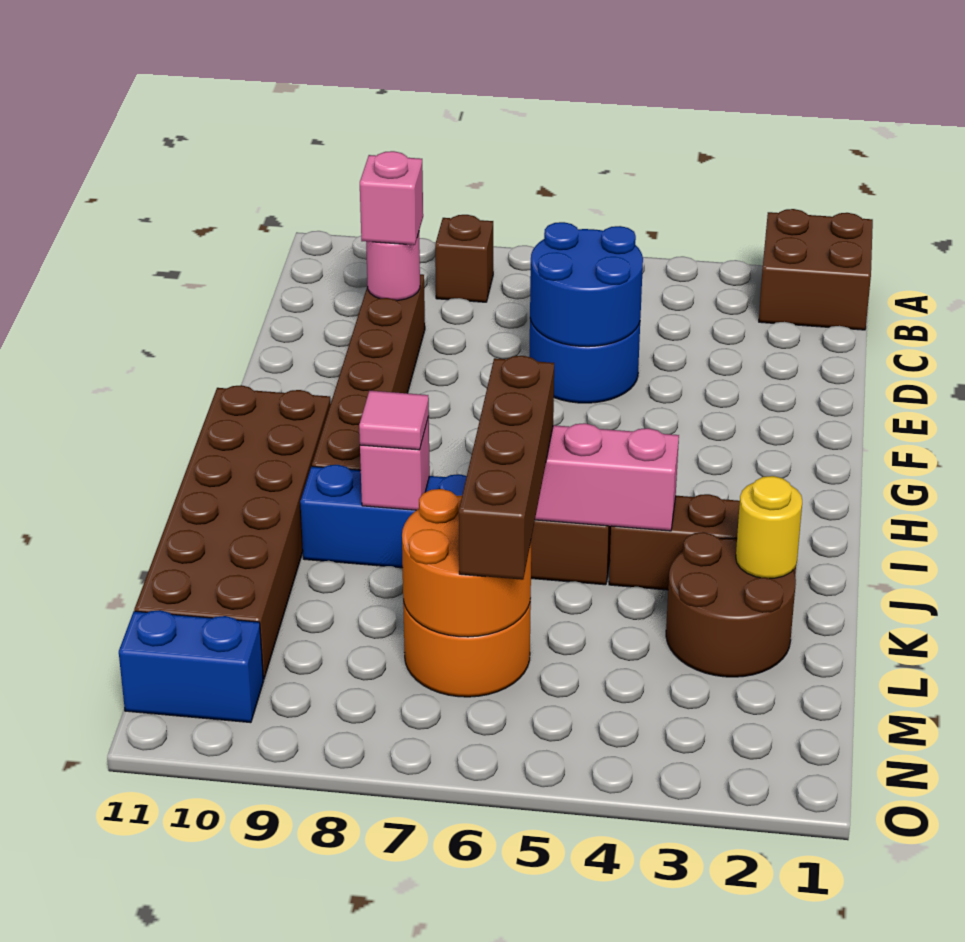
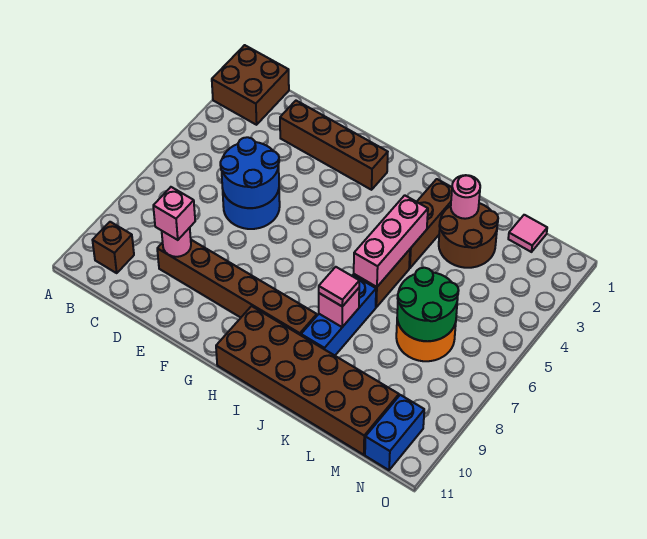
brown 1x1 brick [435,215,493,302] -> brown 1x1 brick moved to [92,222,134,273]
brown 1x4 brick [459,356,554,580] -> brown 1x4 brick moved to [280,101,388,190]
yellow 1x1 round brick [736,476,802,578] -> pink 1x1 round brick [451,175,480,219]
orange 2x2 round brick [402,489,531,637] -> green 2x2 round brick [397,268,459,341]
none -> pink 1x1 tile [508,215,547,252]

